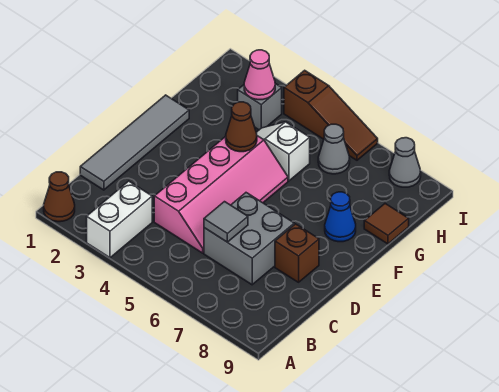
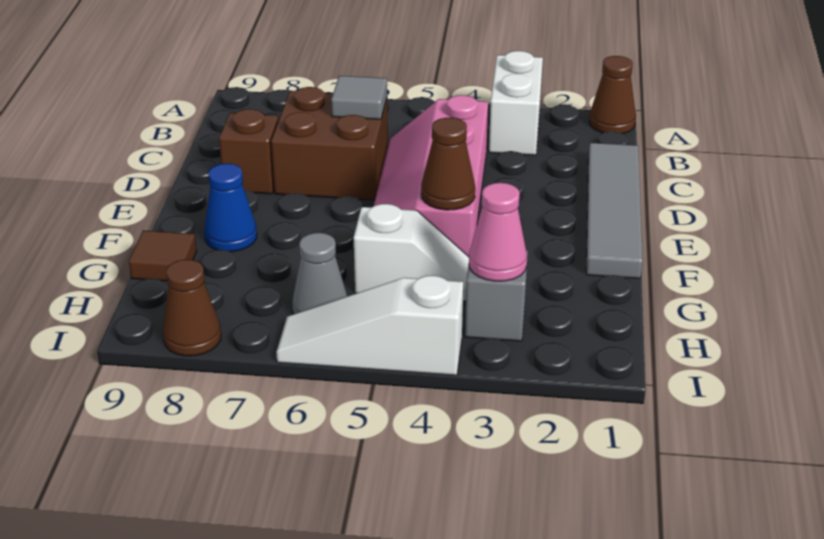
grey 2x2 brick [204,193,294,285] -> brown 2x2 brick [271,87,388,200]
brown 1x3 slope [284,70,378,160] -> white 1x3 slope [276,275,463,375]
grey 1x1 cone [389,138,421,187] -> brown 1x1 cone [163,260,221,356]

